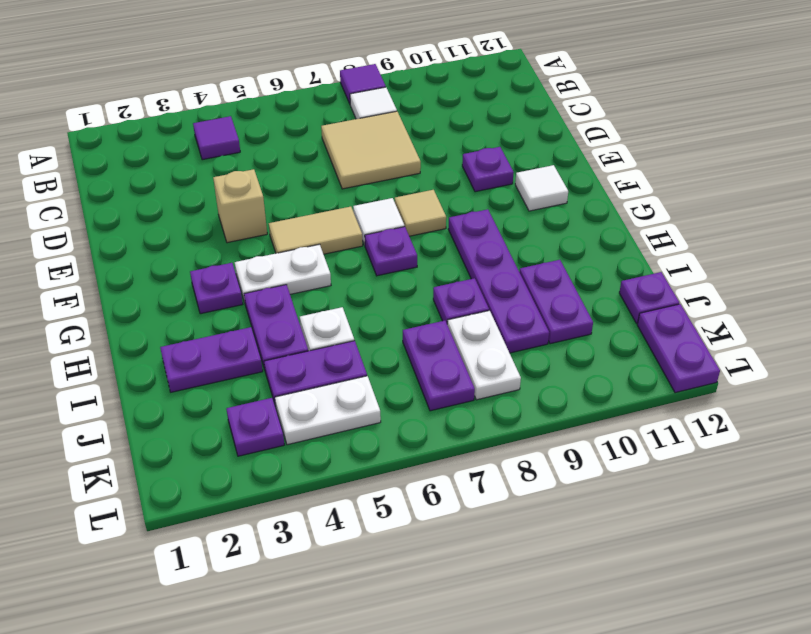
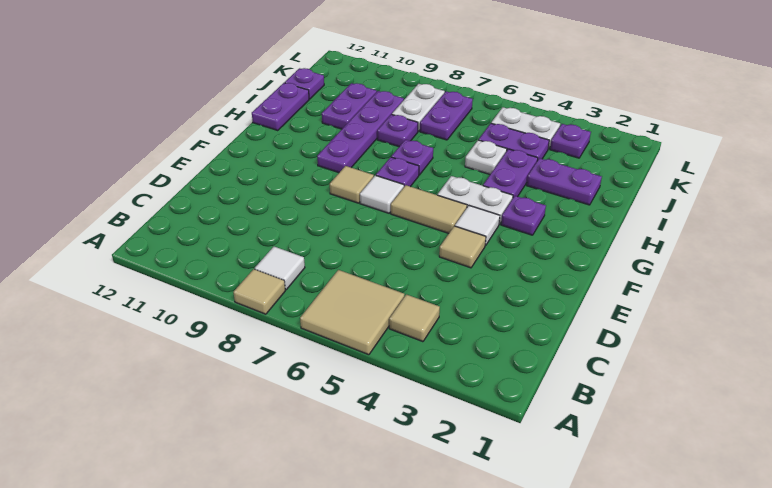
purple 1x1 tile [340,64,386,104] -> tan 1x1 tile [233,269,285,314]
purple 1x1 tile [193,116,240,160] -> tan 1x1 tile [389,294,440,342]
tan 2x2 tile [321,111,421,189] -> tan 2x2 tile moved to [300,270,404,355]
tan 1x1 brick [213,169,267,243] -> tan 1x1 tile [439,226,486,268]
purple 1x1 plate [462,147,514,192] -> purple 1x1 plate moved to [391,140,433,175]
white 1x1 tile [515,165,568,211] -> white 1x1 tile moved to [455,206,500,246]
purple 1x2 plate [637,304,720,393] -> purple 1x2 plate moved to [252,83,309,131]

